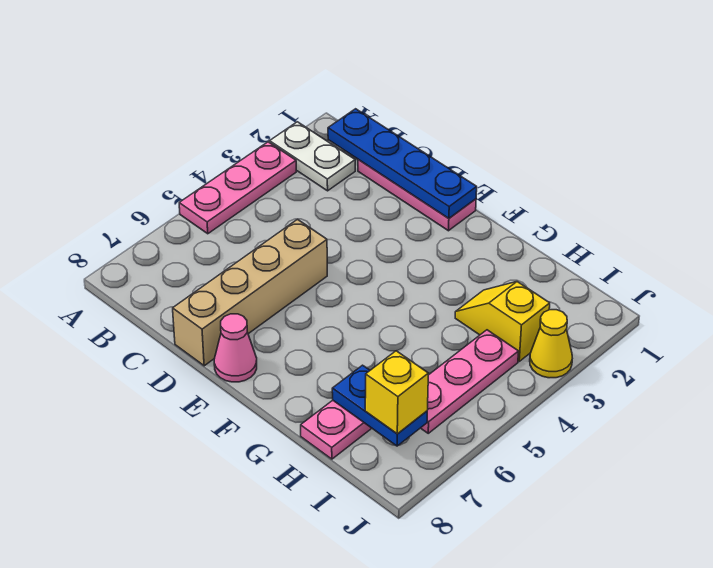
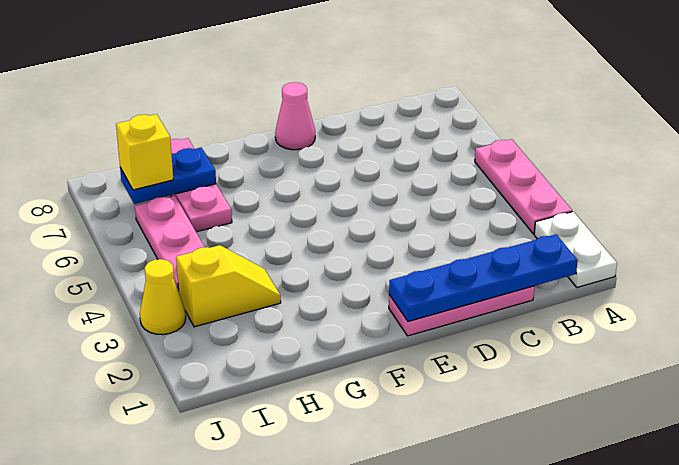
white 1x2 plate [270,122,355,191] -> white 1x2 plate turned to [534,212,617,287]
tan 1x4 brick [173,219,327,366] -> none

